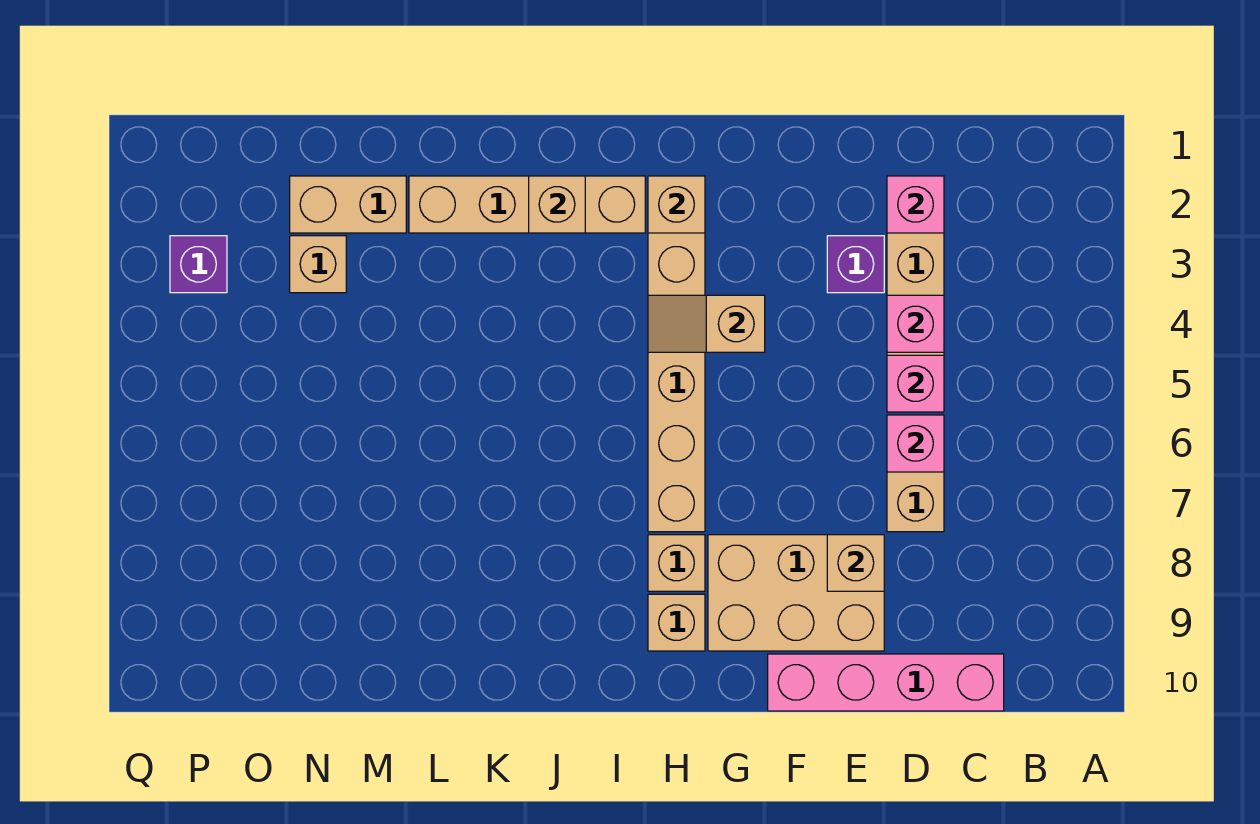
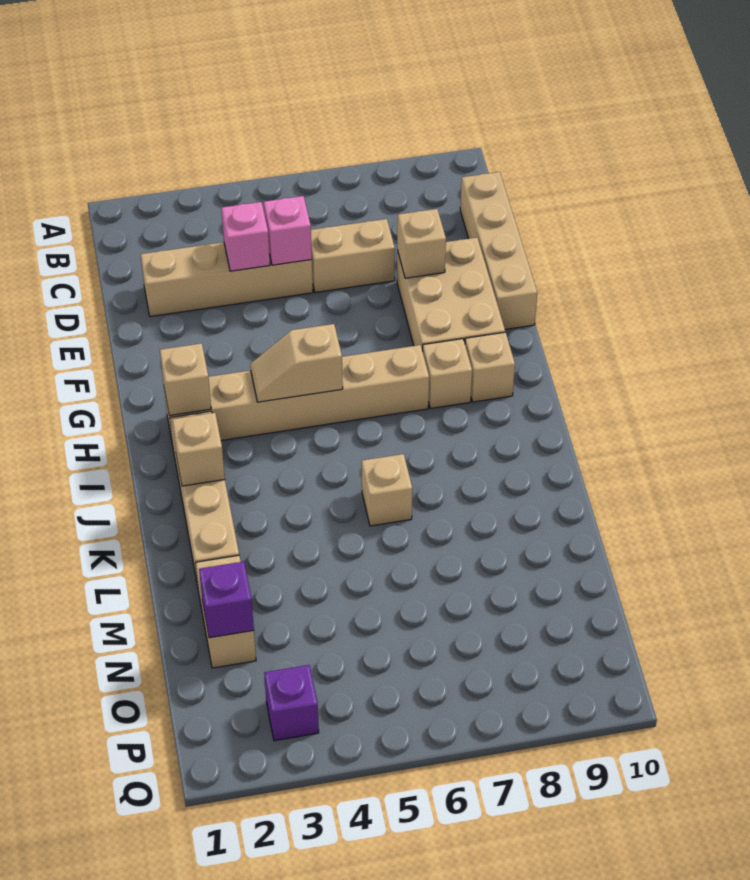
pink 1x4 brick [768,654,1004,711] -> tan 1x4 brick [460,172,537,329]
pink 1x1 brick [887,176,944,233] -> none
pink 1x1 brick [887,415,944,472] -> none
purple 1x1 brick [827,236,884,293] -> purple 1x1 brick moved to [199,562,254,638]
tan 1x2 slope [648,295,765,352] -> tan 1x2 slope turned to [250,324,343,402]
tan 1x1 brick [290,236,346,293] -> tan 1x1 brick moved to [362,454,412,526]

